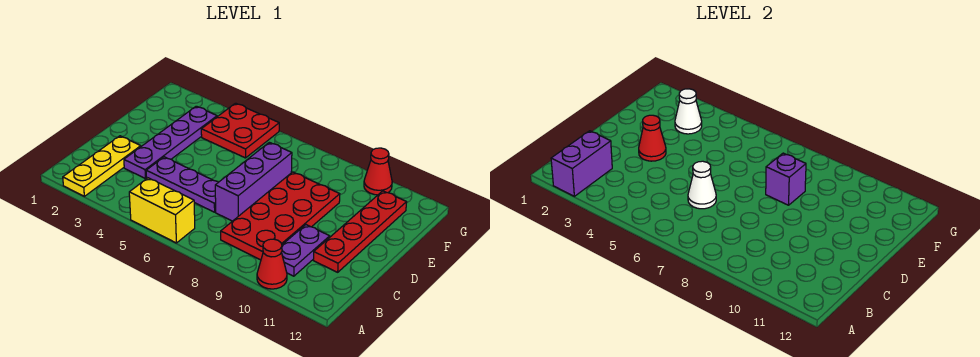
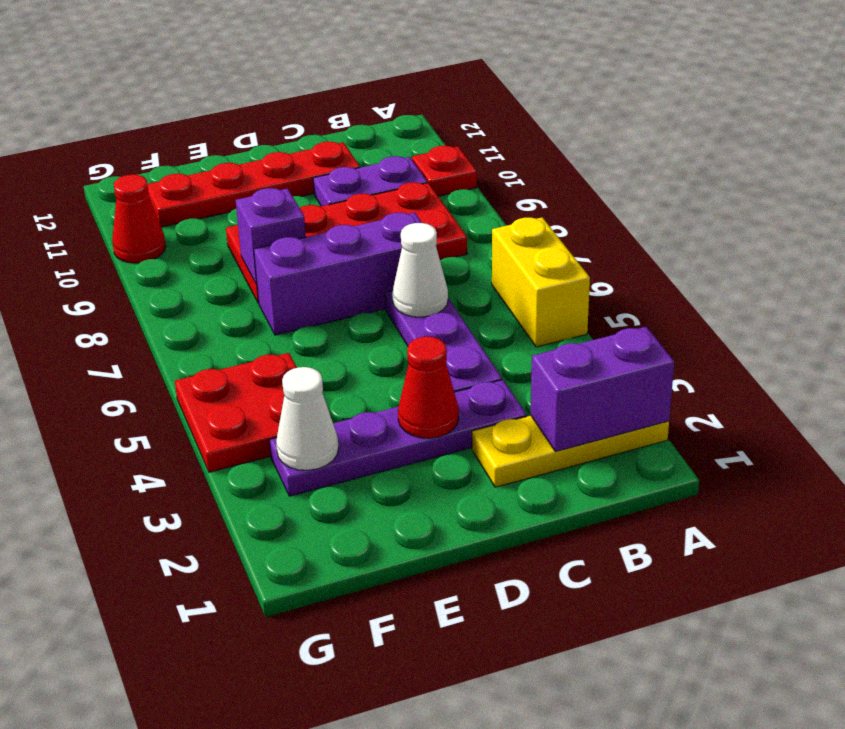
red 1x1 cone [257,239,287,289] -> red 1x1 plate [412,146,477,196]

